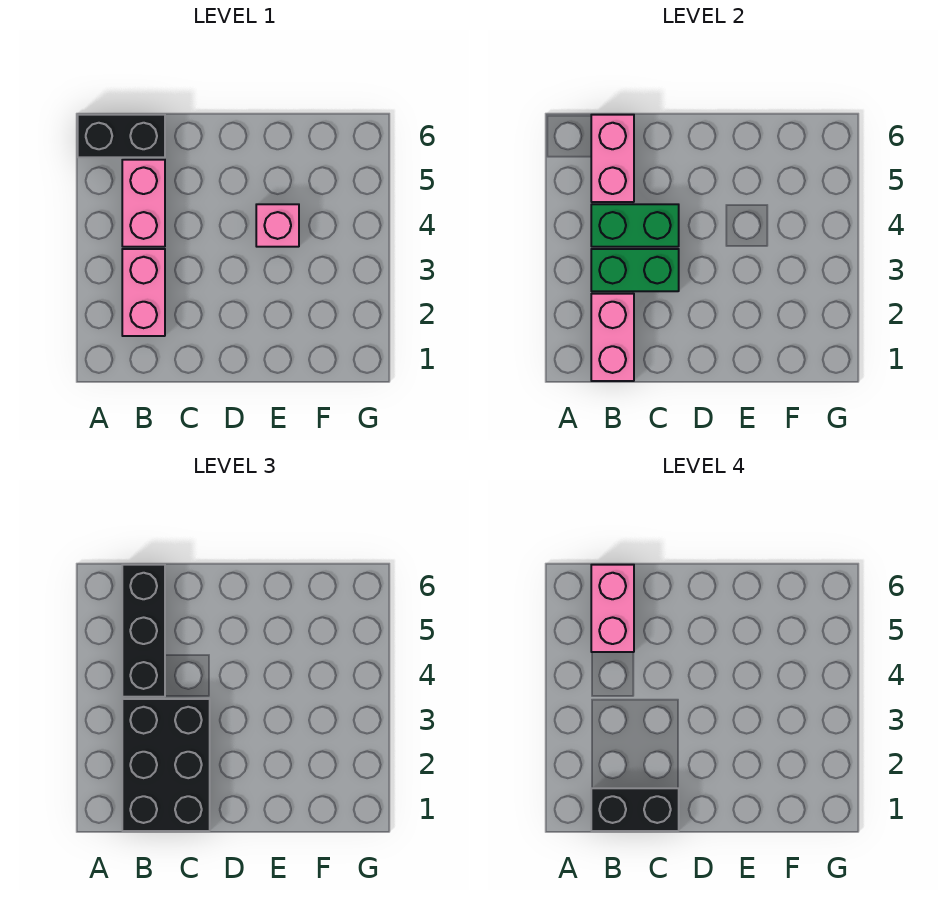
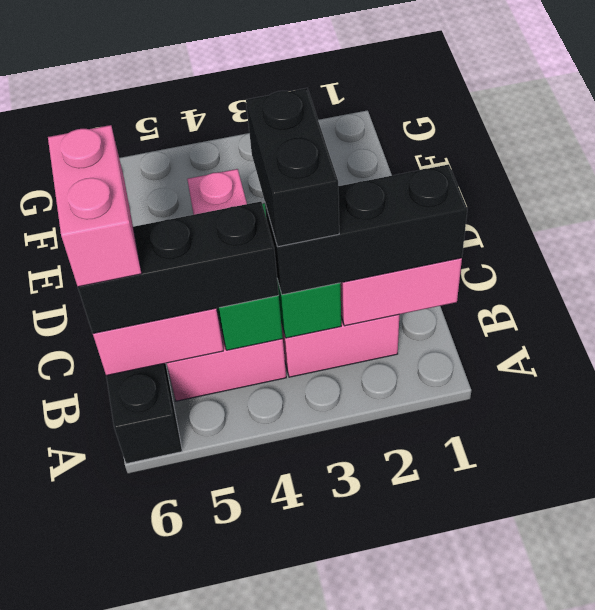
black 2x3 brick [122,699,210,831] -> black 1x3 brick [265,164,467,295]
black 1x2 brick [591,788,679,831] -> black 1x2 brick moved to [246,88,339,247]
pink 1x2 brick [591,565,634,652] -> pink 1x2 brick turned to [48,125,142,287]

